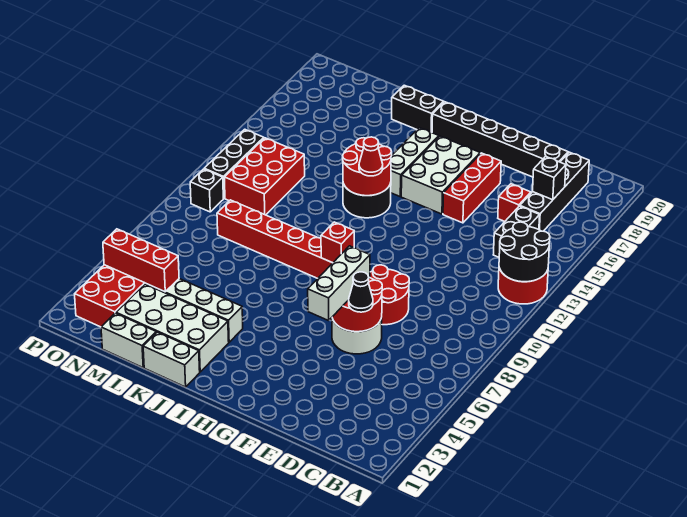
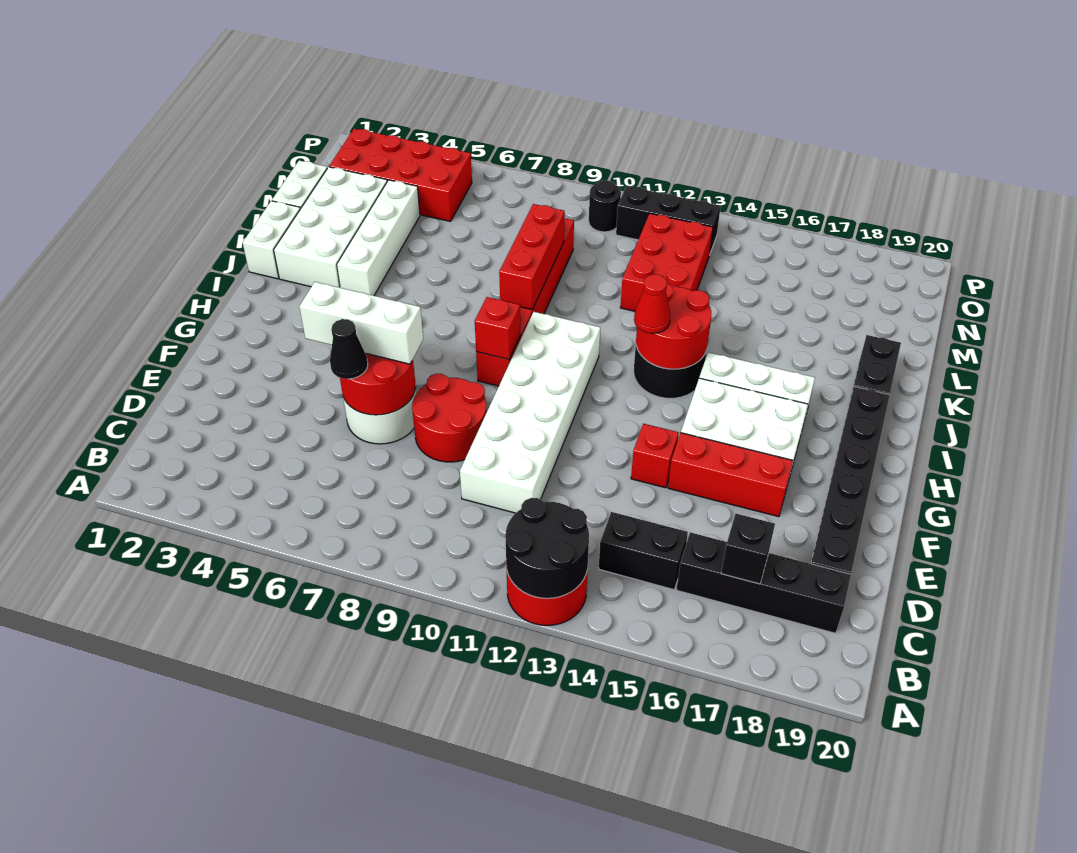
none -> white 2x6 brick [460,312,600,513]
red 1x1 brick [498,184,531,221] -> red 1x1 brick moved to [631,424,679,488]
red 1x3 brick [103,229,179,292] -> red 1x3 brick moved to [499,204,565,309]
red 2x3 brick [224,138,305,215] -> red 2x3 brick turned to [620,213,713,311]
black 1x1 brick [190,169,223,212] -> black 1x1 round brick [589,180,621,232]

